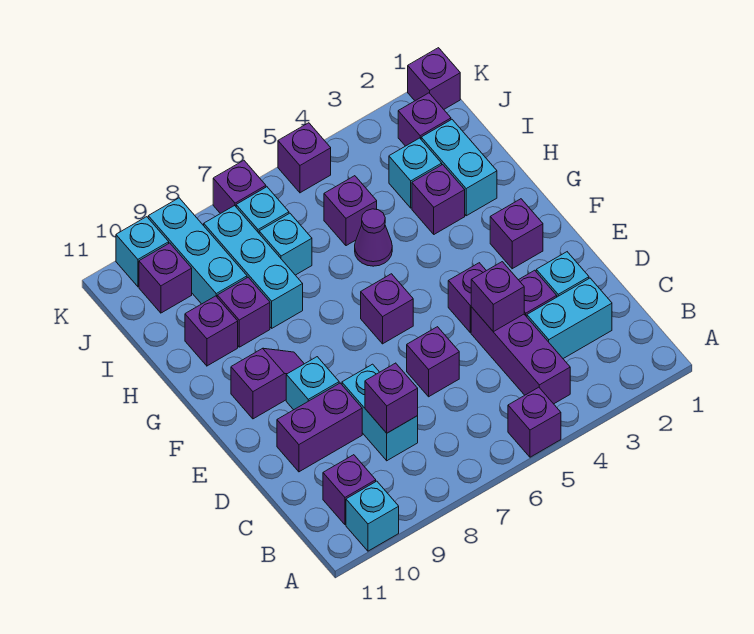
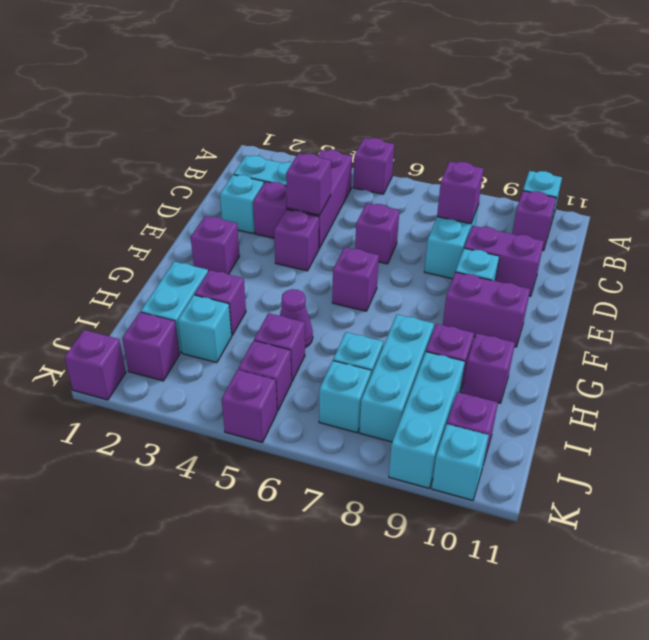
purple 1x2 slope [231,348,304,419] -> purple 1x2 brick [443,272,530,347]
purple 1x1 brick [213,160,266,214] -> purple 1x1 brick moved to [238,341,291,411]

